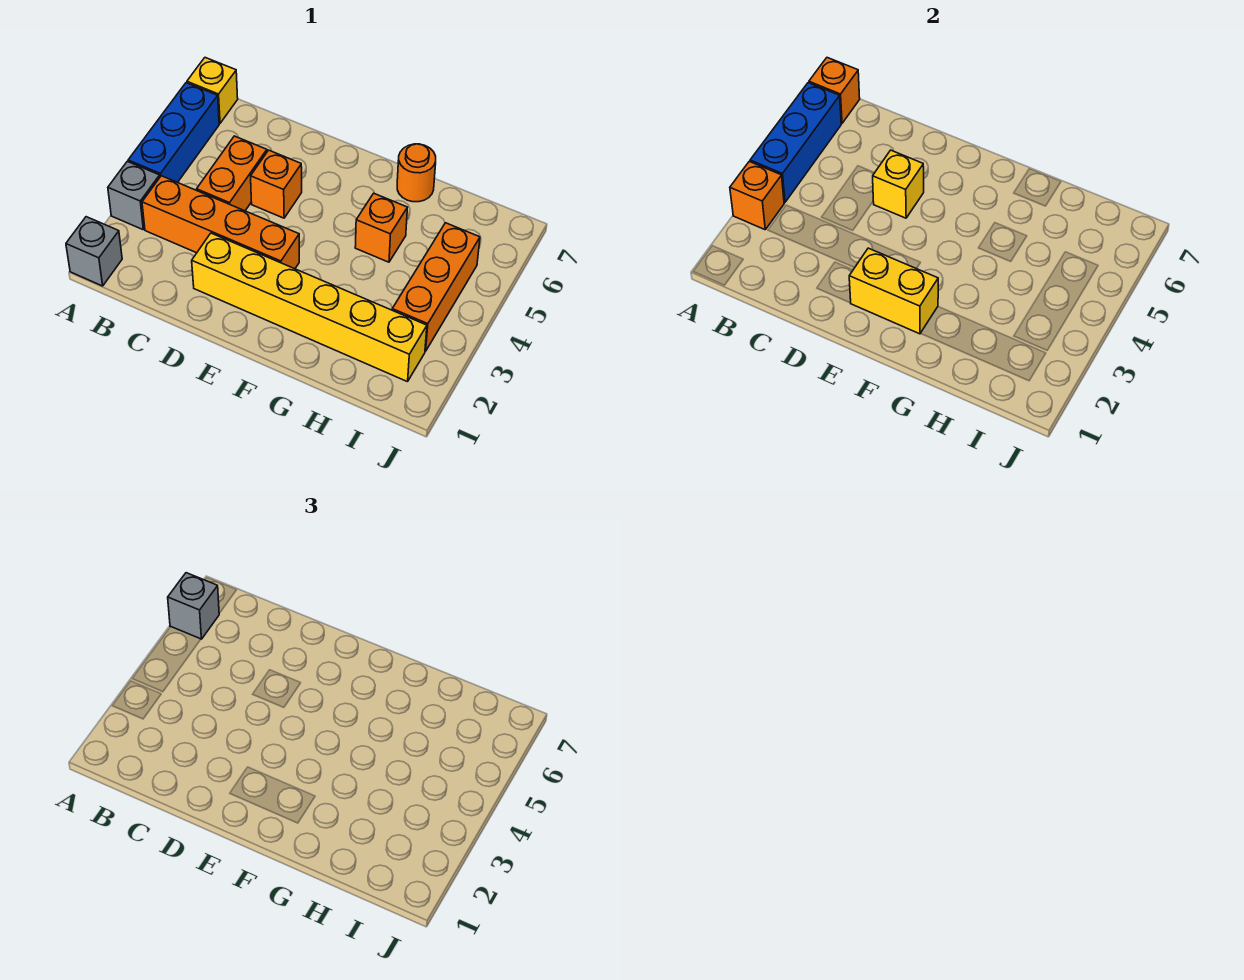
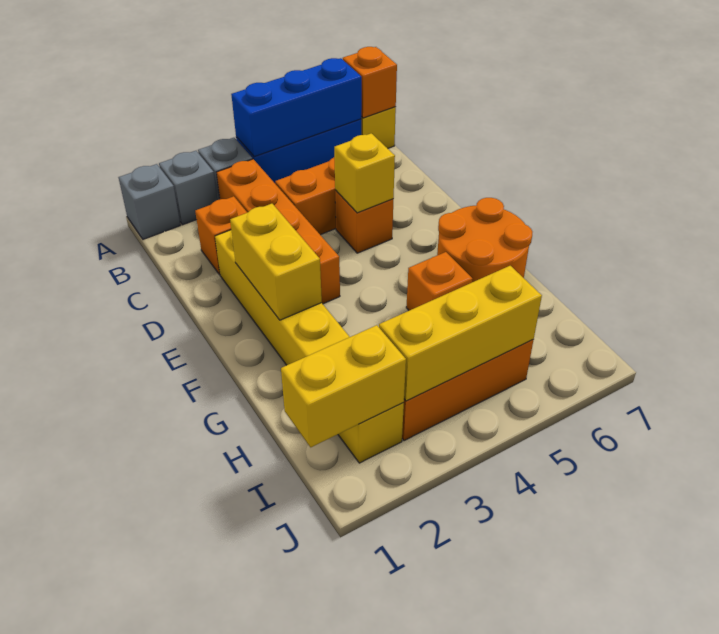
orange 1x1 brick [730,161,784,230] -> orange 1x1 brick moved to [195,196,247,275]
grey 1x1 brick [168,573,219,639] -> grey 1x1 brick moved to [159,151,217,225]
orange 1x1 round brick [397,144,436,202] -> orange 2x2 round brick [437,198,532,282]
none -> yellow 1x2 brick [281,325,406,447]
none -> yellow 1x3 brick [379,266,542,401]

